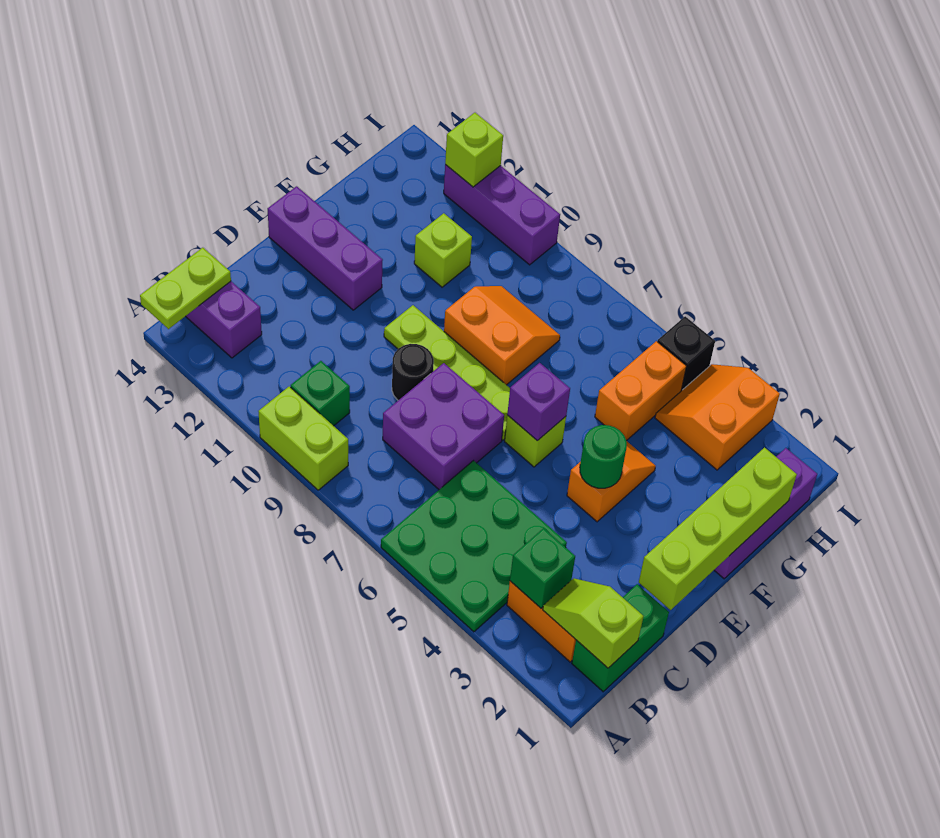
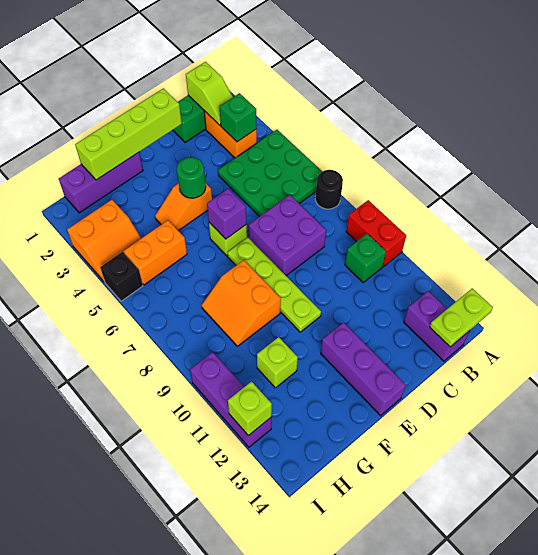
lime 1x2 brick [258,387,348,490] -> red 1x2 brick [346,200,406,267]
black 1x1 round brick [392,344,434,400] -> black 1x1 round brick moved to [315,170,343,209]

